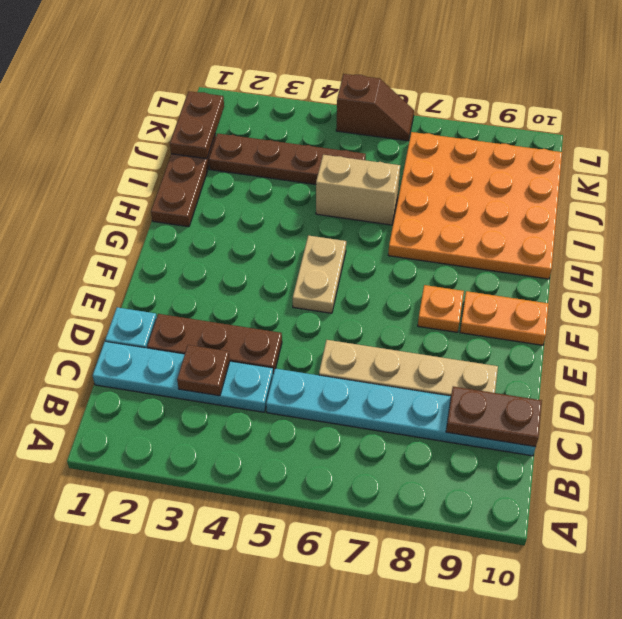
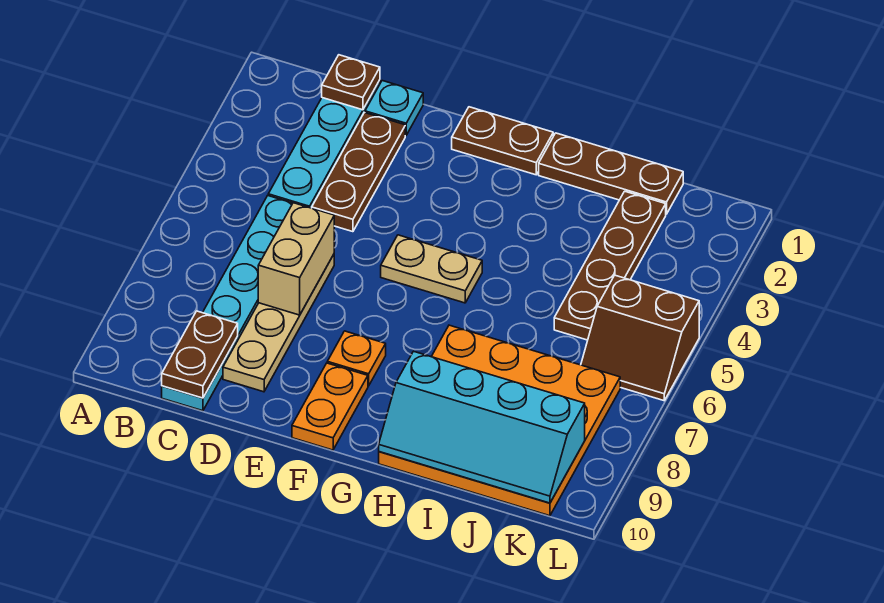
brown 1x1 plate [177,345,230,396] -> brown 1x1 plate moved to [322,55,380,110]
none -> cyan 2x4 slope [379,351,585,503]
tan 1x2 brick [316,155,400,225] -> tan 1x2 brick moved to [258,203,334,315]
brown 1x2 plate [170,91,224,159] -> brown 1x2 plate moved to [452,107,553,175]
brown 1x2 slope [336,74,414,141] -> brown 2x2 slope [581,275,699,401]

